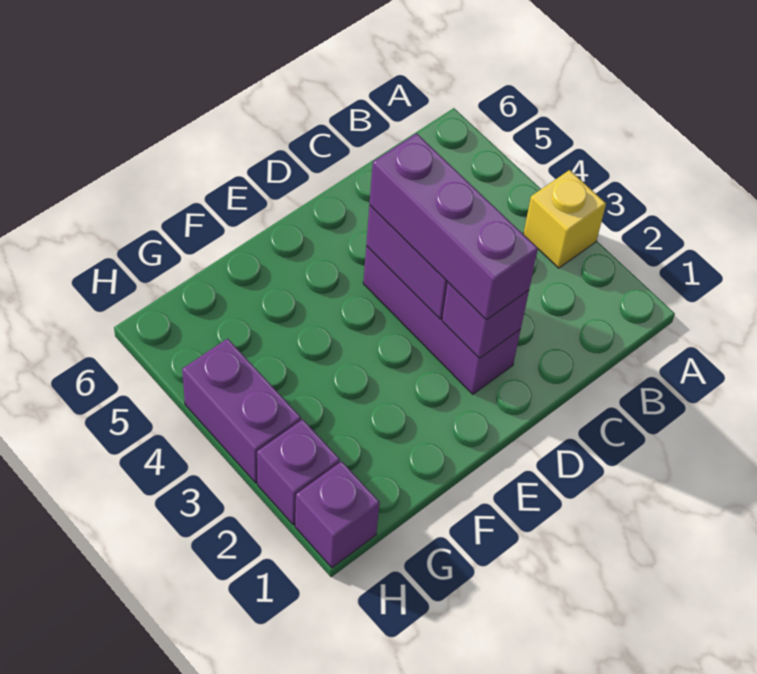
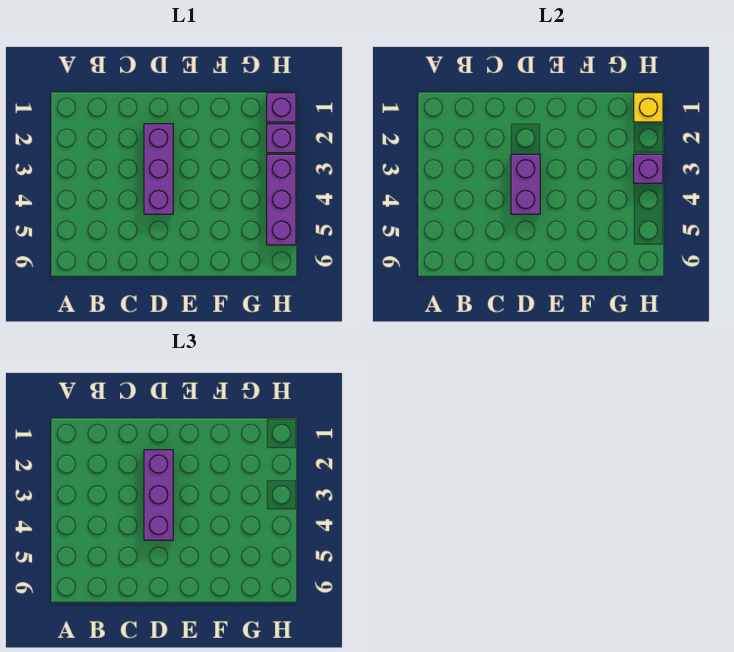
yellow 1x1 brick [523,170,606,268] -> yellow 1x1 brick moved to [634,93,663,122]
purple 1x1 brick [442,283,529,358] -> purple 1x1 brick moved to [634,154,663,183]
purple 1x2 brick [182,339,301,483] -> purple 1x3 brick [267,154,296,245]

